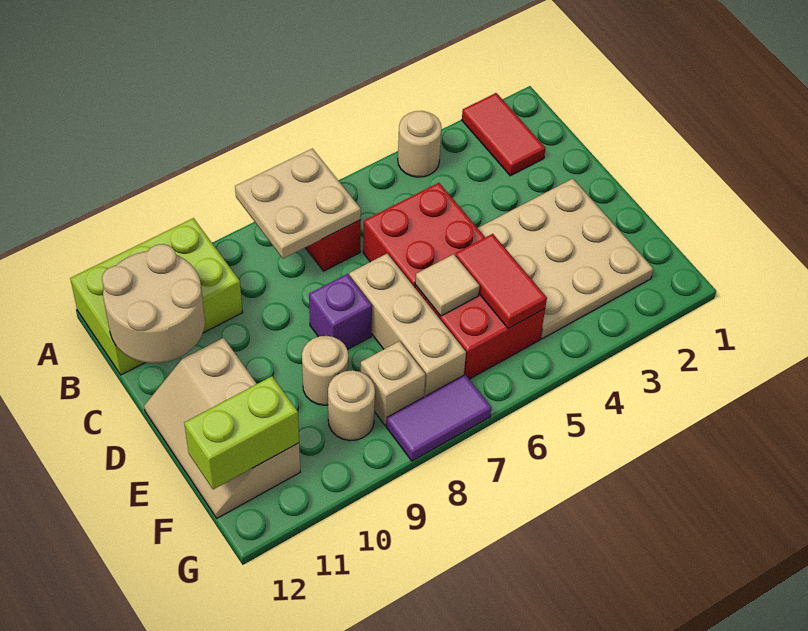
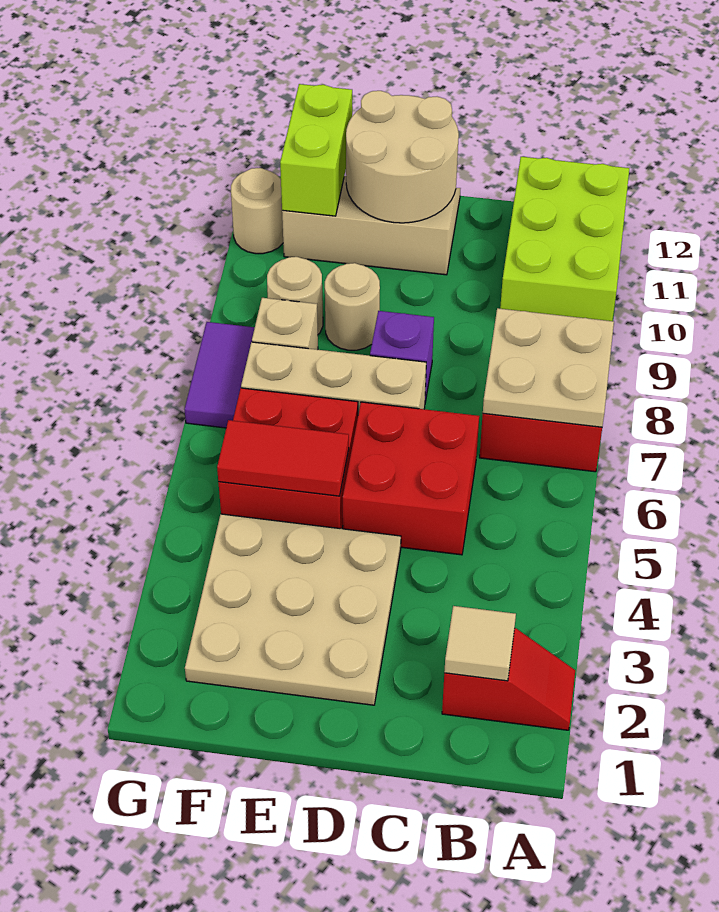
red 1x2 tile [462,93,545,176] -> red 1x2 slope [442,628,575,730]
tan 1x1 round brick [398,111,442,177] -> tan 1x1 round brick moved to [231,168,283,254]
tan 2x2 round brick [102,244,205,363] -> tan 2x2 round brick moved to [346,91,459,223]
tan 1x1 tile [415,254,480,316] -> tan 1x1 tile moved to [444,606,516,681]

